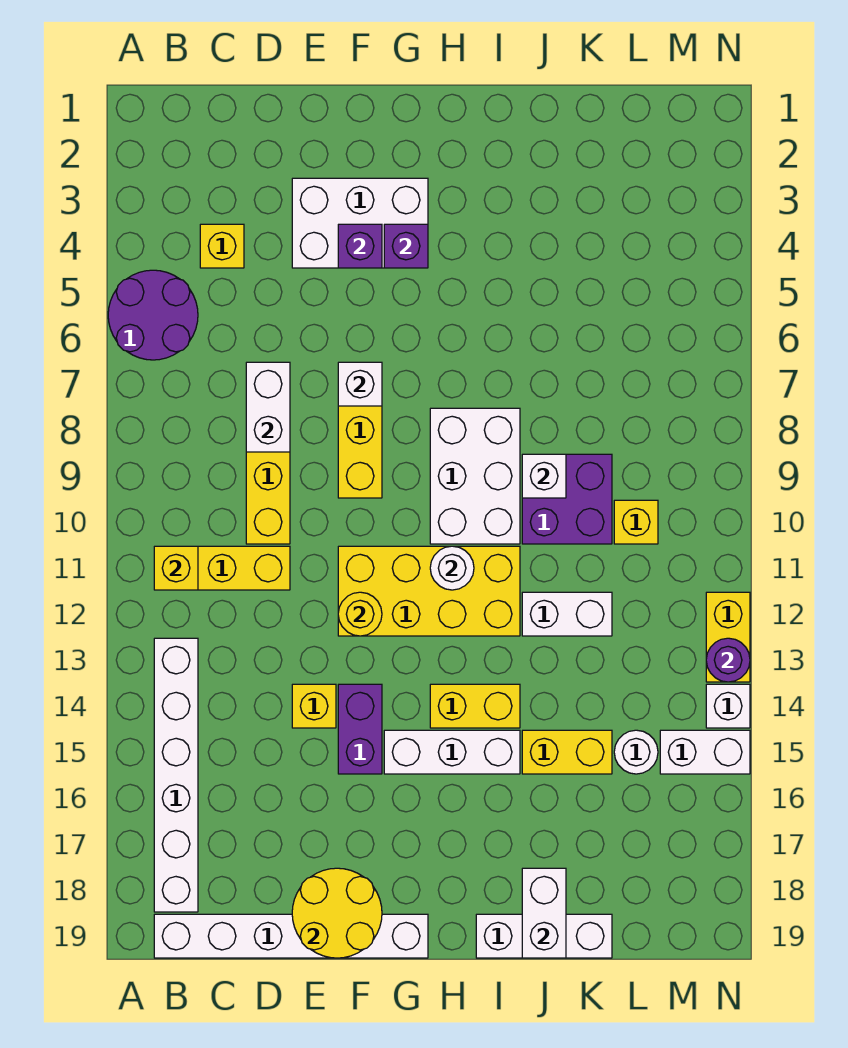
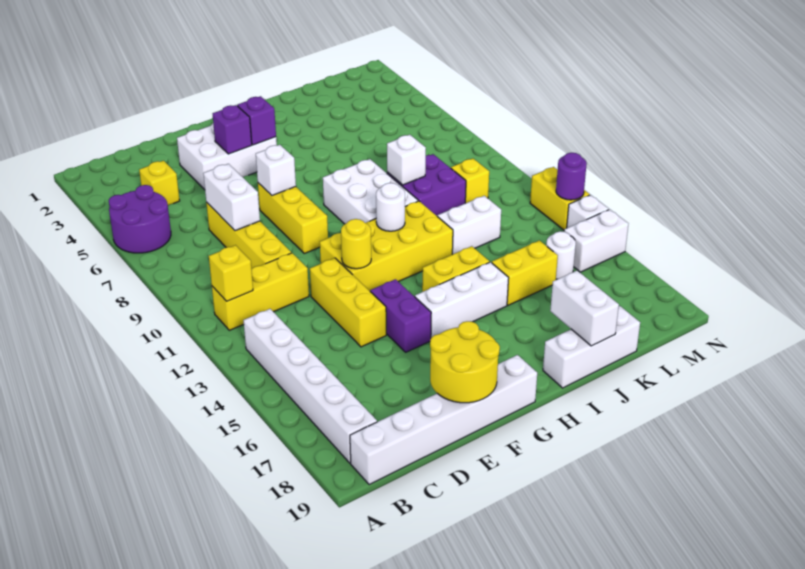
yellow 1x1 brick [292,684,336,728] -> yellow 1x3 brick [310,258,386,347]

